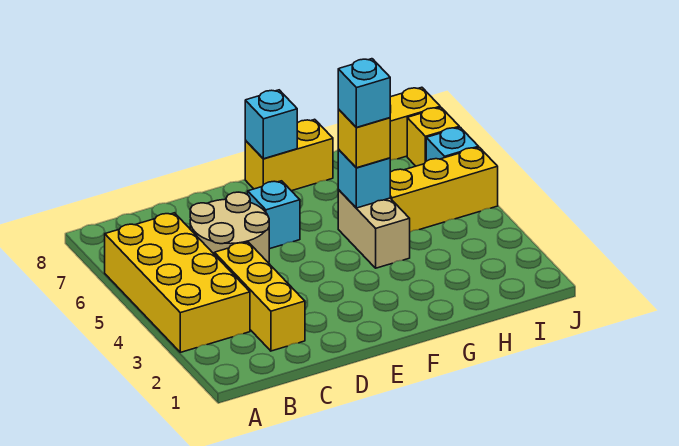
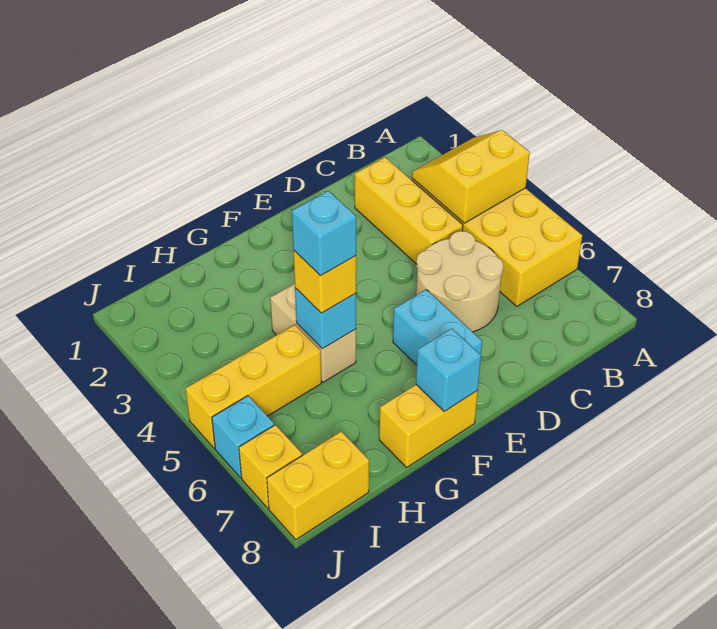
none -> yellow 2x2 slope [412,130,530,223]
cyan 1x1 brick [248,181,300,249] -> cyan 1x2 brick [393,290,482,365]

